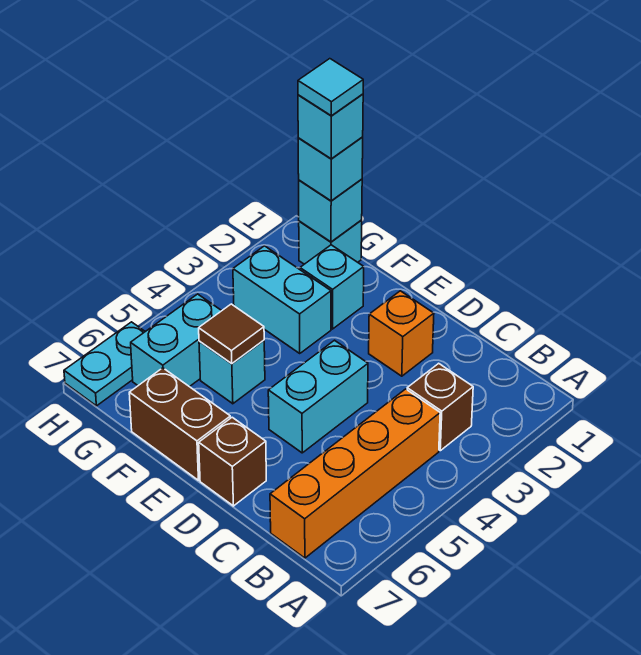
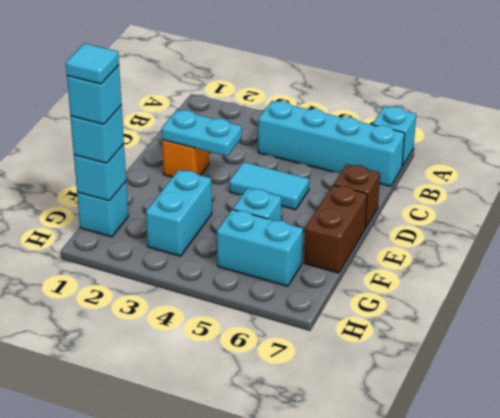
brown 1x1 brick [407,363,473,451] -> none
orange 1x4 brick [270,389,440,558] -> cyan 1x4 brick [258,101,405,186]
cyan 1x2 brick [268,340,368,453] -> cyan 1x2 tile [229,162,309,210]
cyan 1x1 brick [300,245,364,329] -> cyan 1x1 brick moved to [373,106,416,166]
brown 1x1 tile [199,304,264,364] -> none
cyan 1x2 plate [64,322,145,406] -> cyan 1x2 plate moved to [162,110,242,156]

